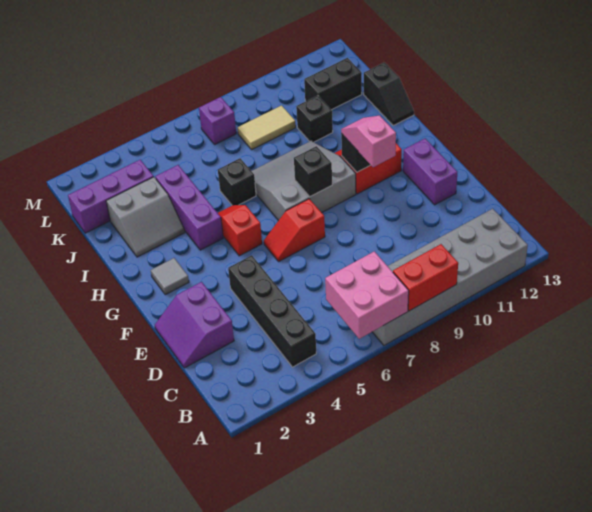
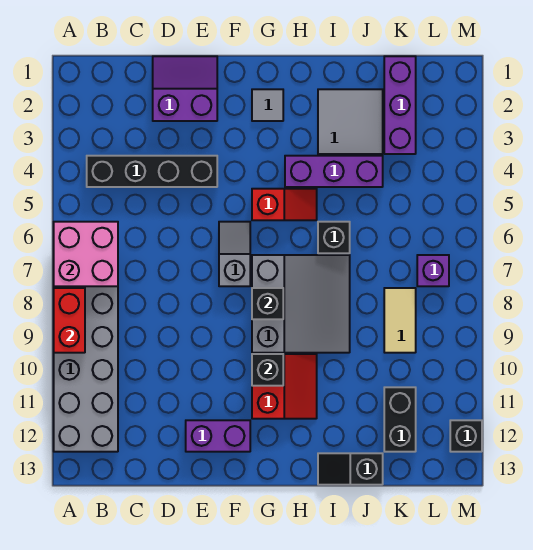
red 1x2 slope [264,199,325,261] -> grey 1x2 slope [219,222,250,286]
pink 1x2 slope [341,116,396,167] -> none
grey 2x2 slope [106,177,185,257] -> grey 2x2 tile [318,89,383,154]
black 1x1 brick [296,96,333,142] -> black 1x1 brick moved to [450,420,482,452]

